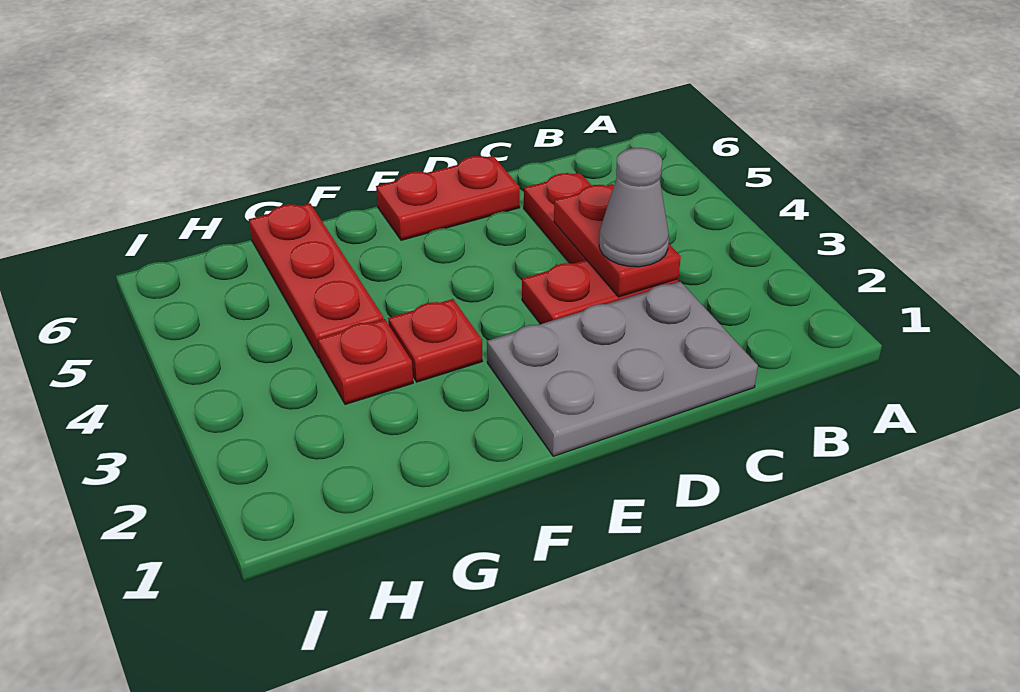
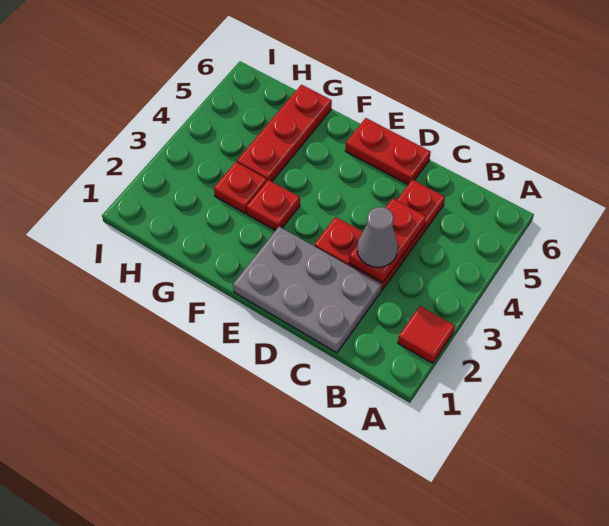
none -> red 1x1 tile [398,306,455,363]

